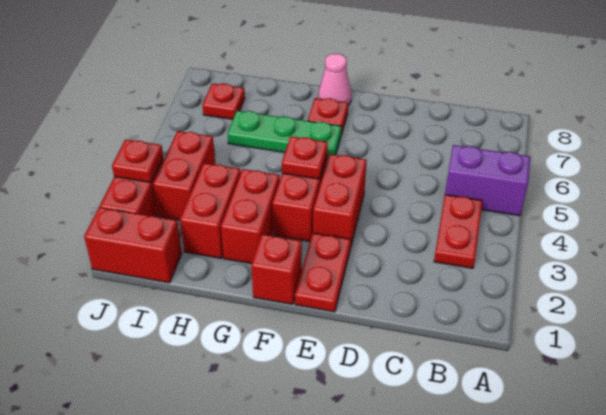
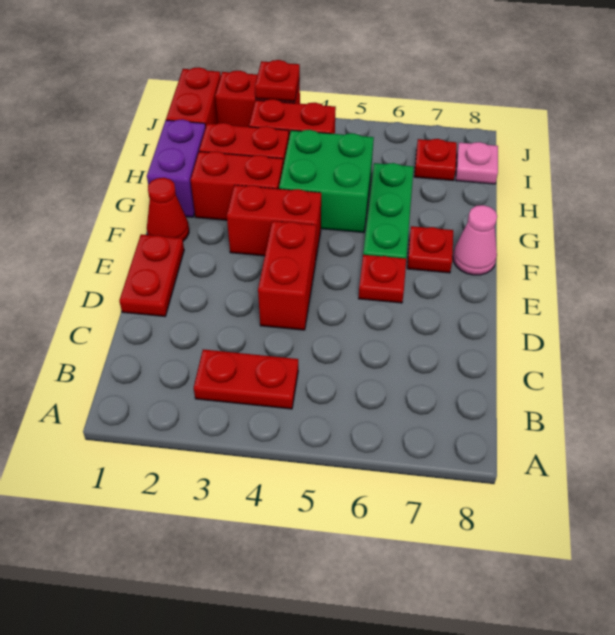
purple 1x2 brick [445,145,530,216] -> purple 1x2 brick moved to [147,119,206,217]
red 1x2 plate [295,233,351,312] -> red 1x2 plate turned to [119,234,184,316]
red 1x2 brick [313,154,367,245] -> red 1x2 brick turned to [258,221,316,330]
red 1x1 brick [251,234,302,304] -> red 1x1 cone [147,178,189,241]
red 1x1 plate [282,137,328,179] -> red 1x1 plate moved to [359,255,406,303]
none -> green 2x2 brick [279,130,374,233]
none -> pink 1x1 plate [456,142,498,184]

